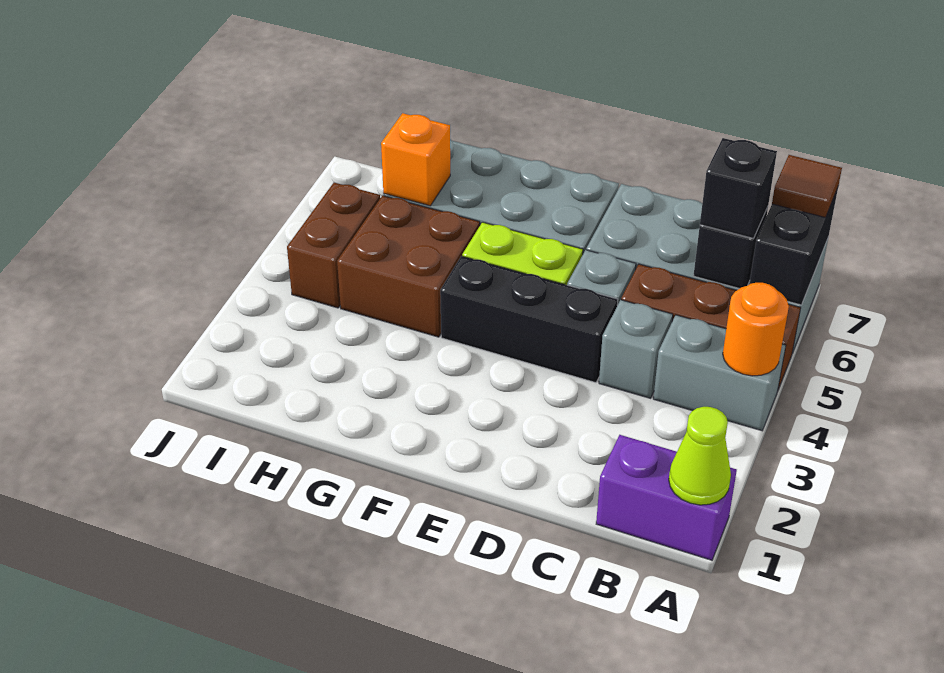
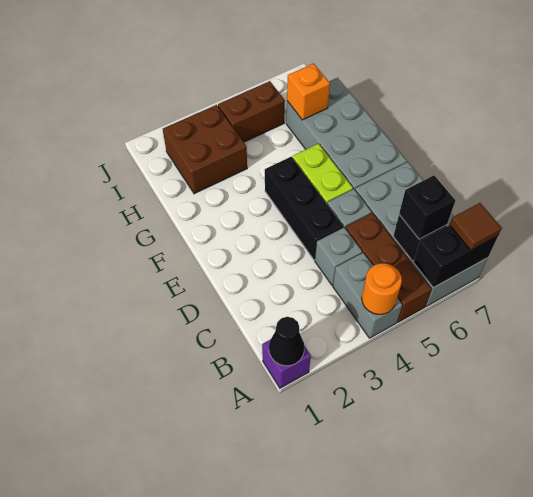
purple 1x2 brick [596,435,737,560] -> purple 1x1 brick [262,340,311,388]
lime 1x1 cone [669,407,731,505] -> black 1x1 cone [269,317,304,366]
brown 2x2 brick [337,196,480,337] -> brown 2x2 brick moved to [163,105,247,194]

